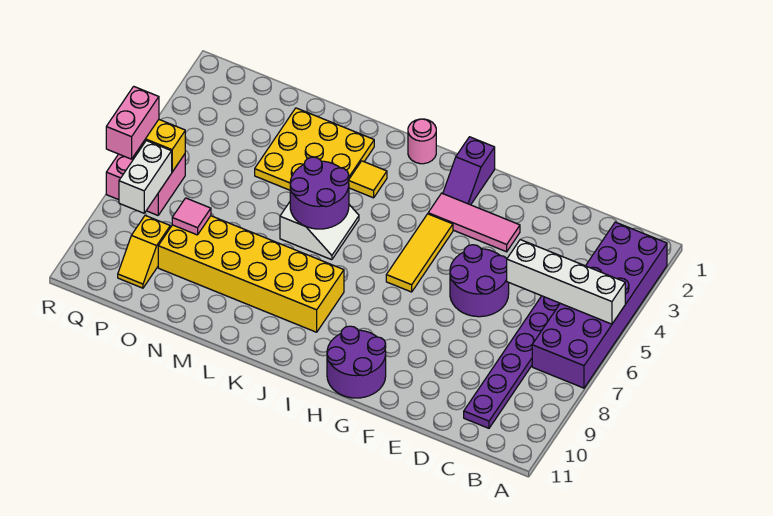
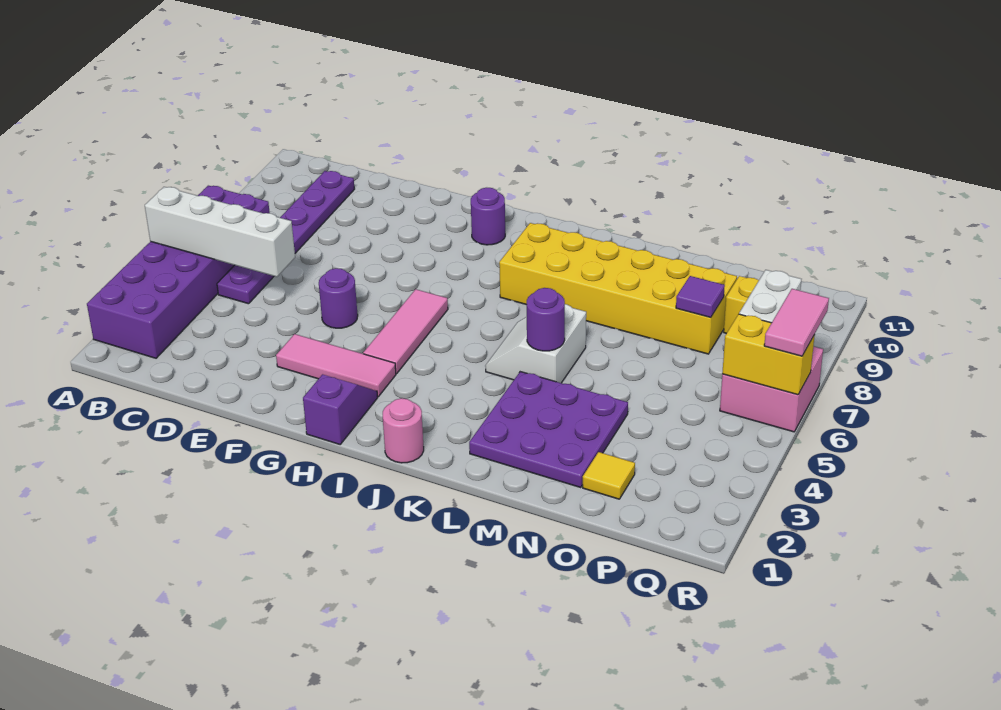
purple 2x2 round brick [450,245,509,317] -> purple 1x1 round brick [319,268,358,328]
purple 2x2 round brick [327,326,386,398] -> purple 1x1 round brick [471,188,505,245]
yellow 1x3 tile [386,214,453,292] -> pink 1x3 tile [363,289,448,374]
yellow 1x1 tile [349,161,387,198] -> yellow 1x1 tile moved to [583,452,635,499]
purple 2x2 round brick [290,157,349,229] -> purple 1x1 round brick [527,288,565,351]
yellow 3x3 plate [255,108,374,190] -> purple 3x3 plate [469,372,628,487]
pink 1x1 tile [172,198,211,235] -> purple 1x1 tile [676,276,725,317]
pink 1x2 brick [106,86,159,159] -> pink 1x2 tile [764,289,829,356]

